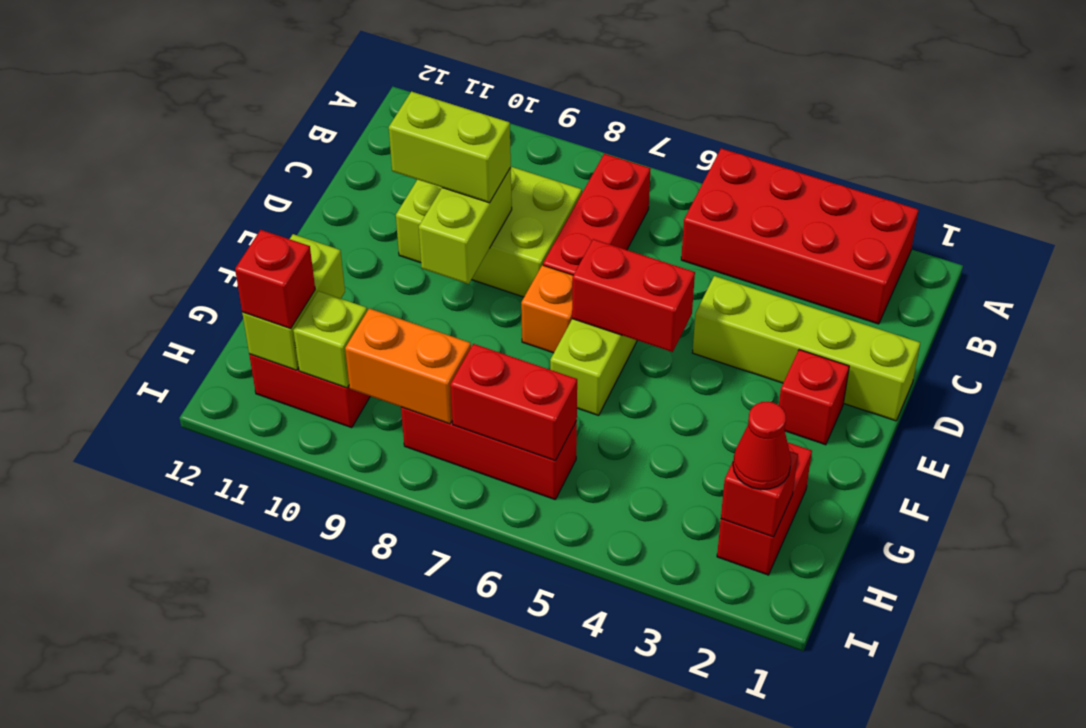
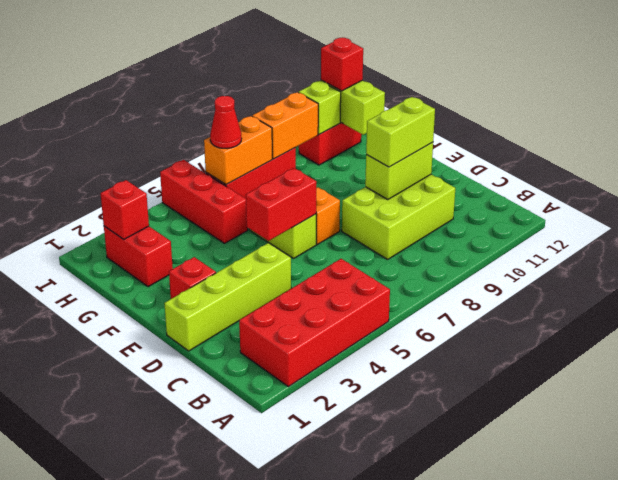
red 1x3 brick [543,154,651,275] -> red 1x3 brick moved to [160,160,248,243]
lime 1x2 brick [419,168,512,284] -> lime 1x2 brick turned to [365,142,433,200]
red 1x1 cone [733,402,791,490] -> red 1x1 cone moved to [210,96,241,149]
red 1x2 brick [450,344,577,461] -> orange 1x2 brick [204,116,273,185]

